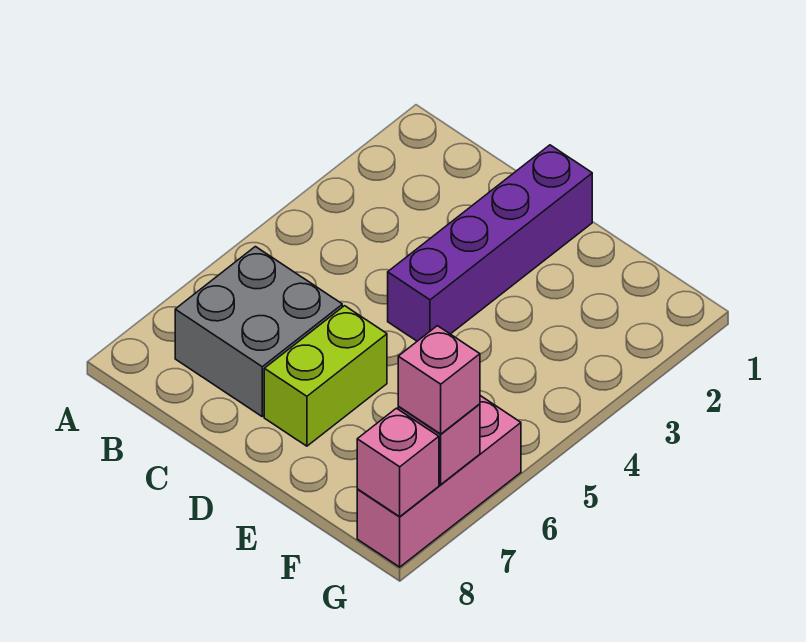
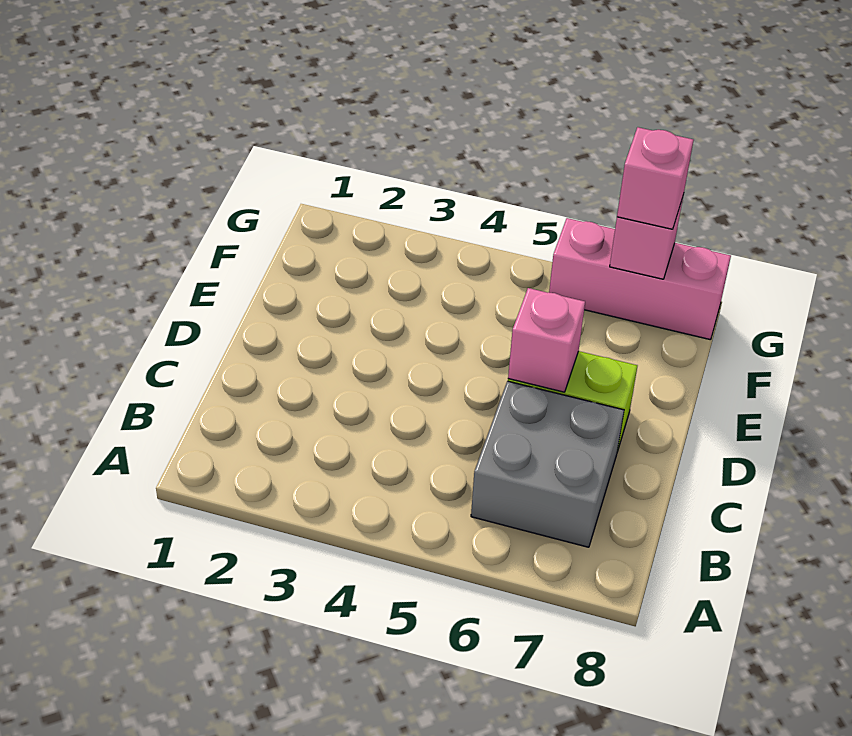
purple 1x4 brick [388,145,592,341] -> none
pink 1x1 brick [357,408,439,517] -> pink 1x1 brick moved to [508,288,585,392]

